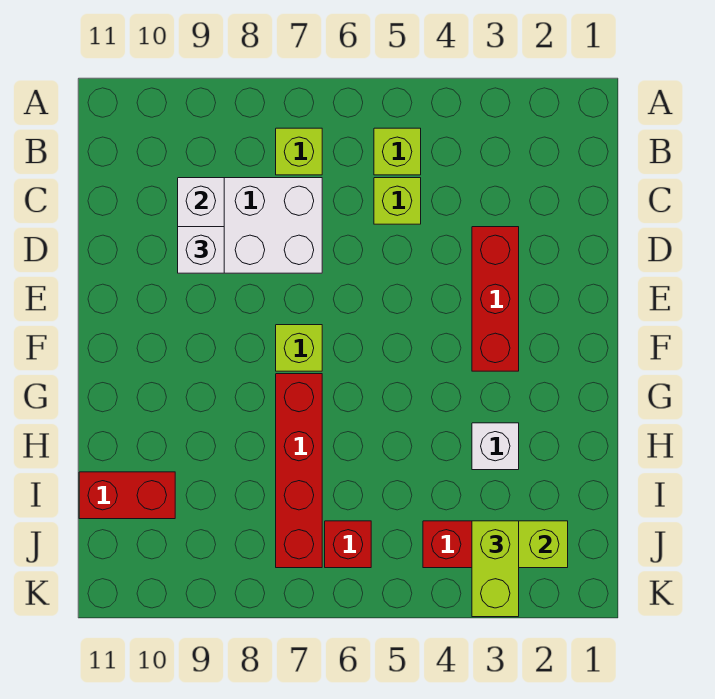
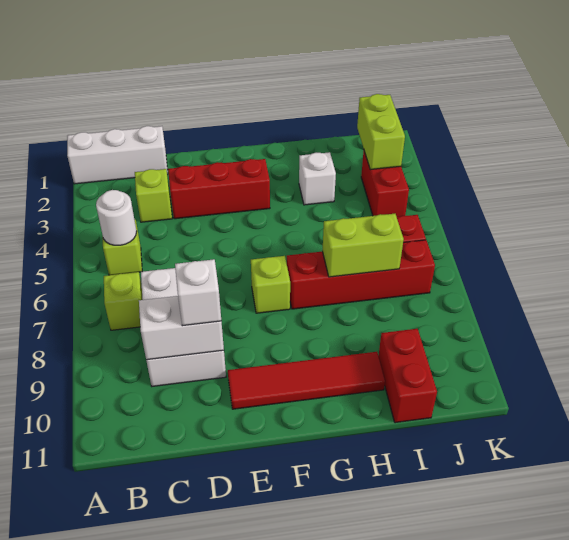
none -> white 1x3 brick [67,126,168,184]
none -> white 1x1 round brick [96,190,137,245]
lime 1x1 brick [374,178,421,224] -> lime 1x1 brick moved to [135,169,172,222]
none -> red 1x4 tile [228,352,385,409]
lime 1x2 brick [472,521,519,617] -> lime 1x2 brick moved to [322,214,404,277]

